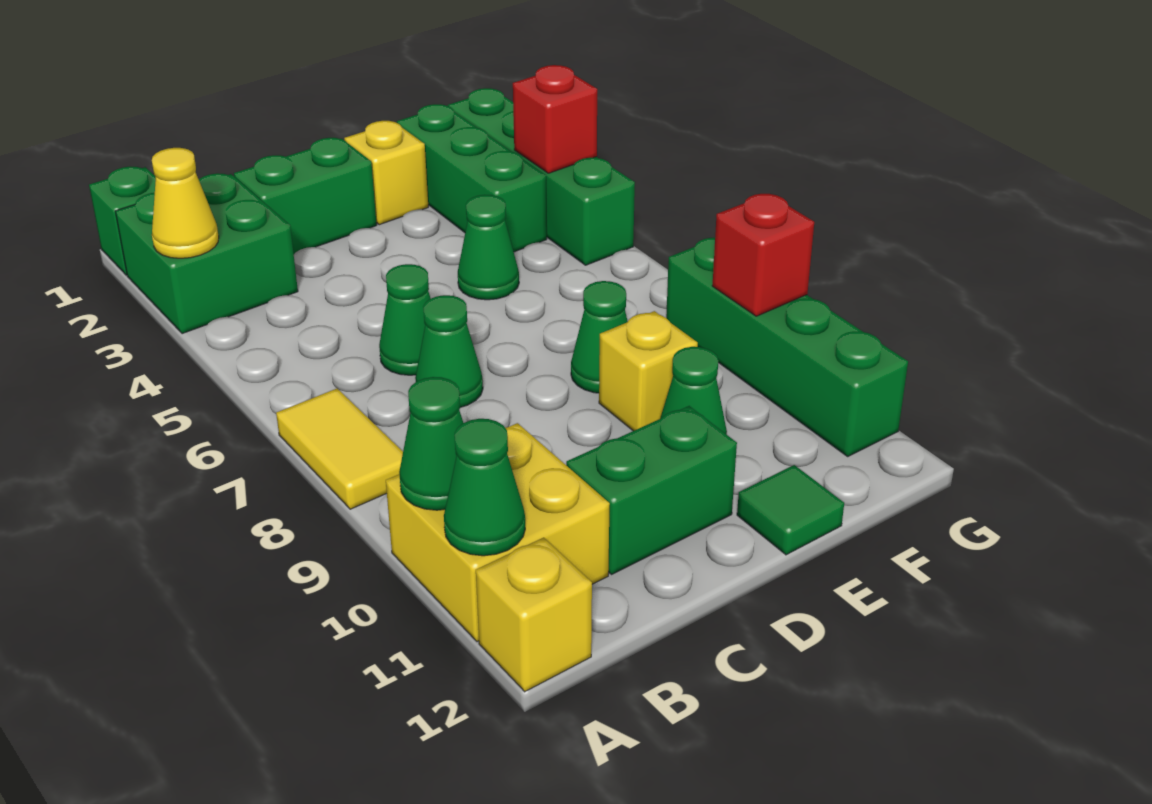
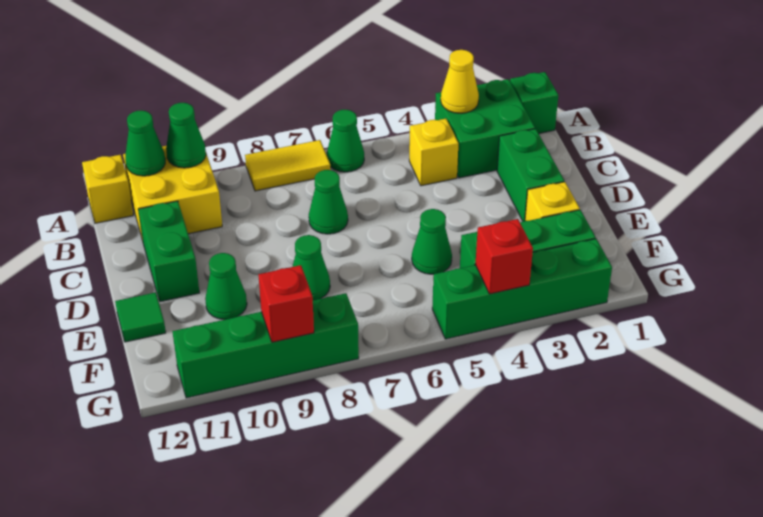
green 1x1 cone [379,264,431,375] -> green 1x1 cone moved to [327,110,364,172]
yellow 1x1 brick [599,311,698,431] -> yellow 1x1 brick moved to [409,119,458,186]

